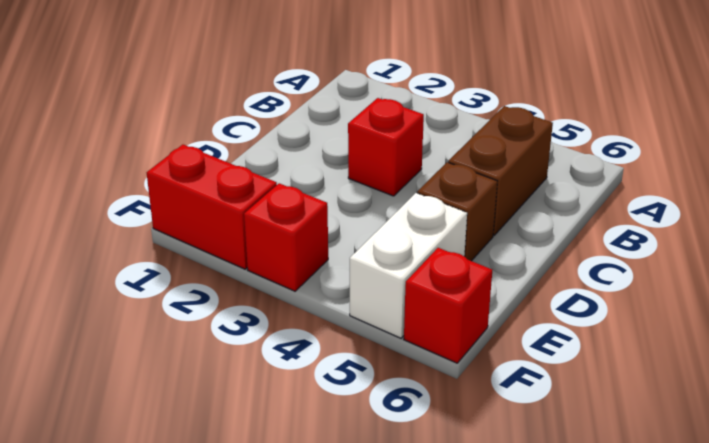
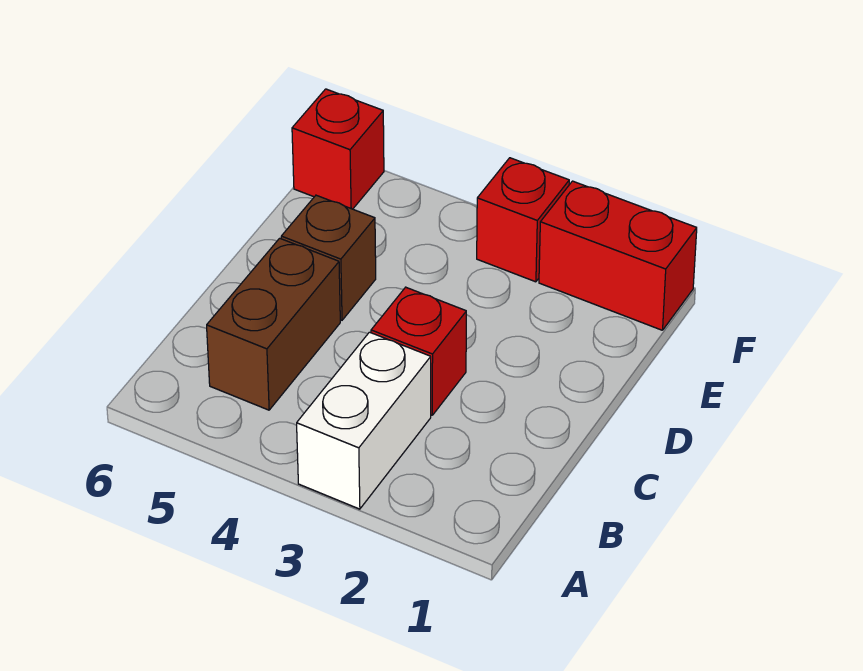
white 1x2 brick [350,193,467,338] -> white 1x2 brick moved to [297,332,431,509]

